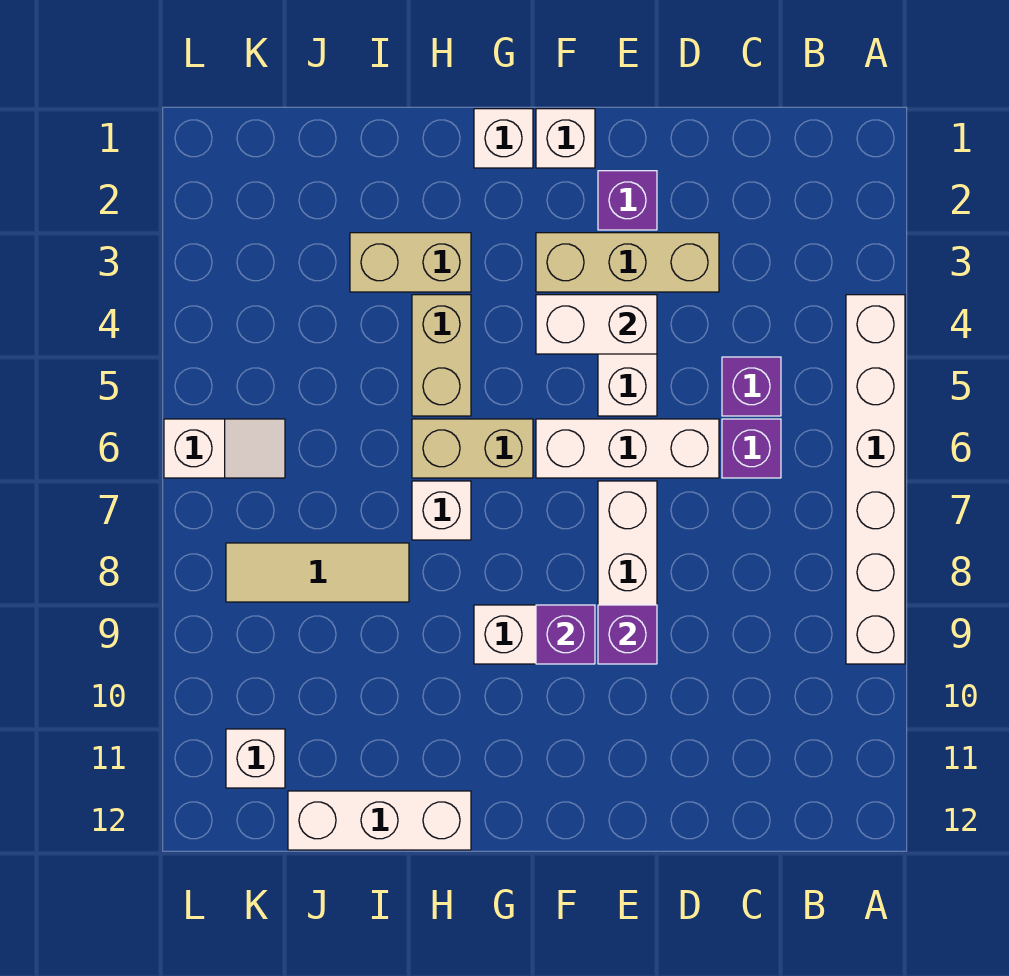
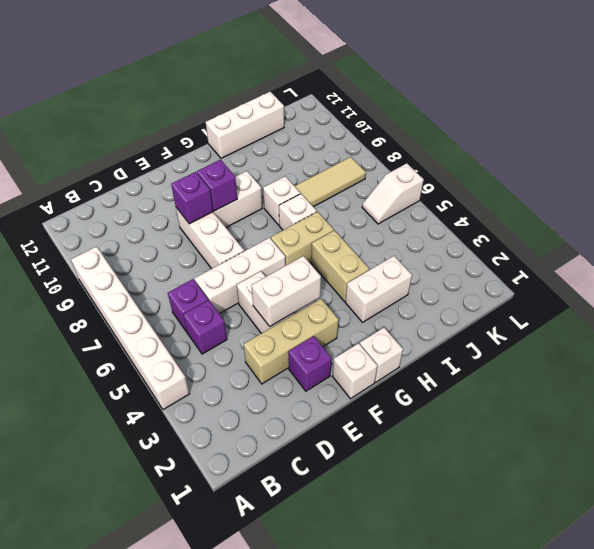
tan 1x2 brick [350,233,471,292] -> white 1x2 brick [345,256,412,322]
white 1x1 brick [226,729,285,788] -> white 1x1 brick moved to [263,176,300,225]

